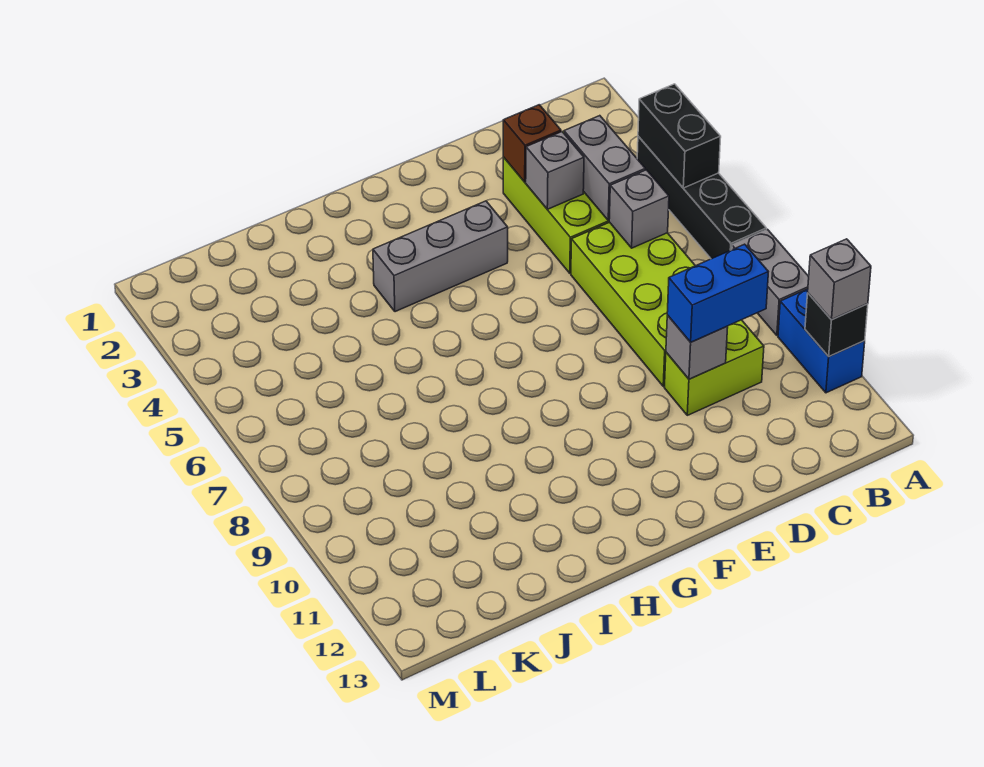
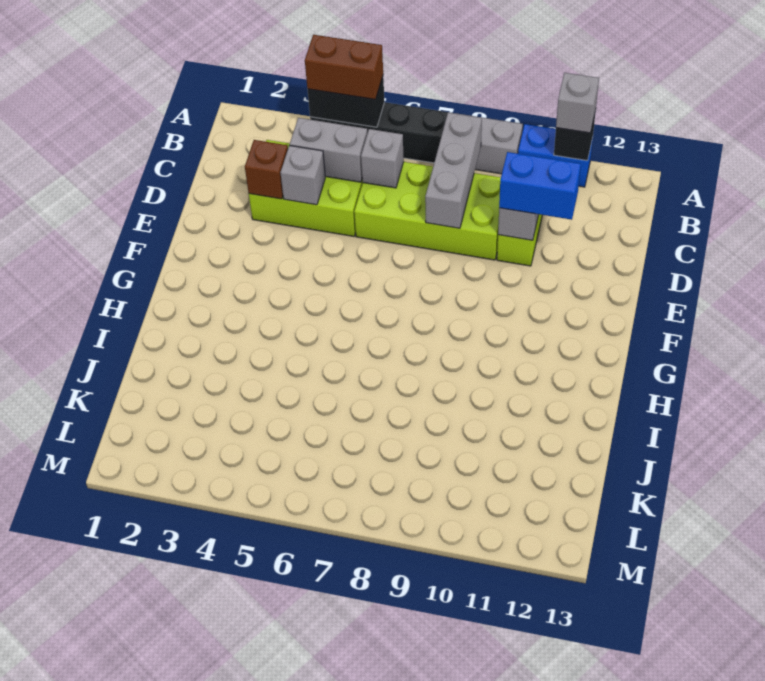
none -> brown 1x2 brick [305,35,383,99]
blue 1x2 brick [667,244,768,342] -> blue 1x2 brick turned to [499,152,581,220]
grey 1x3 brick [373,201,508,312] -> grey 1x3 brick moved to [425,112,482,228]

